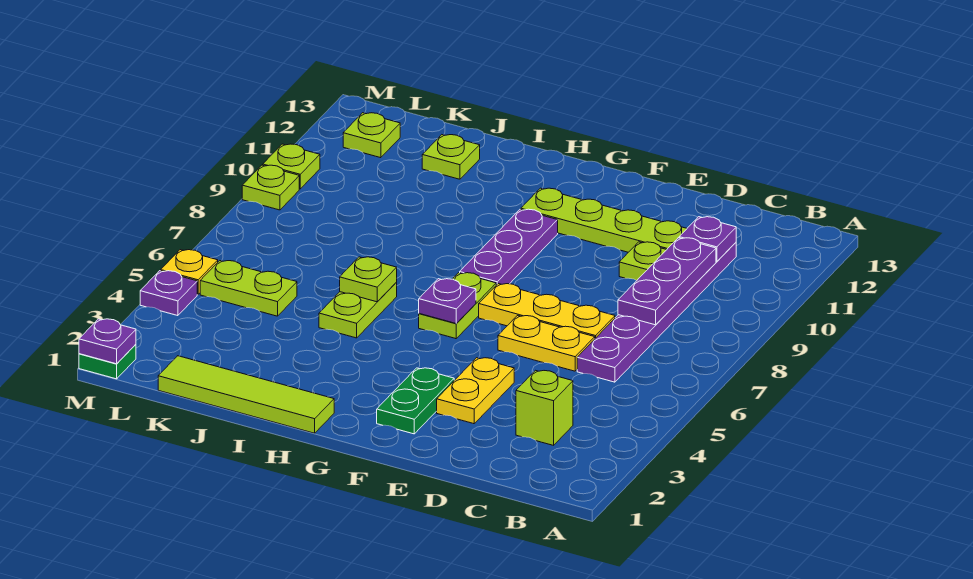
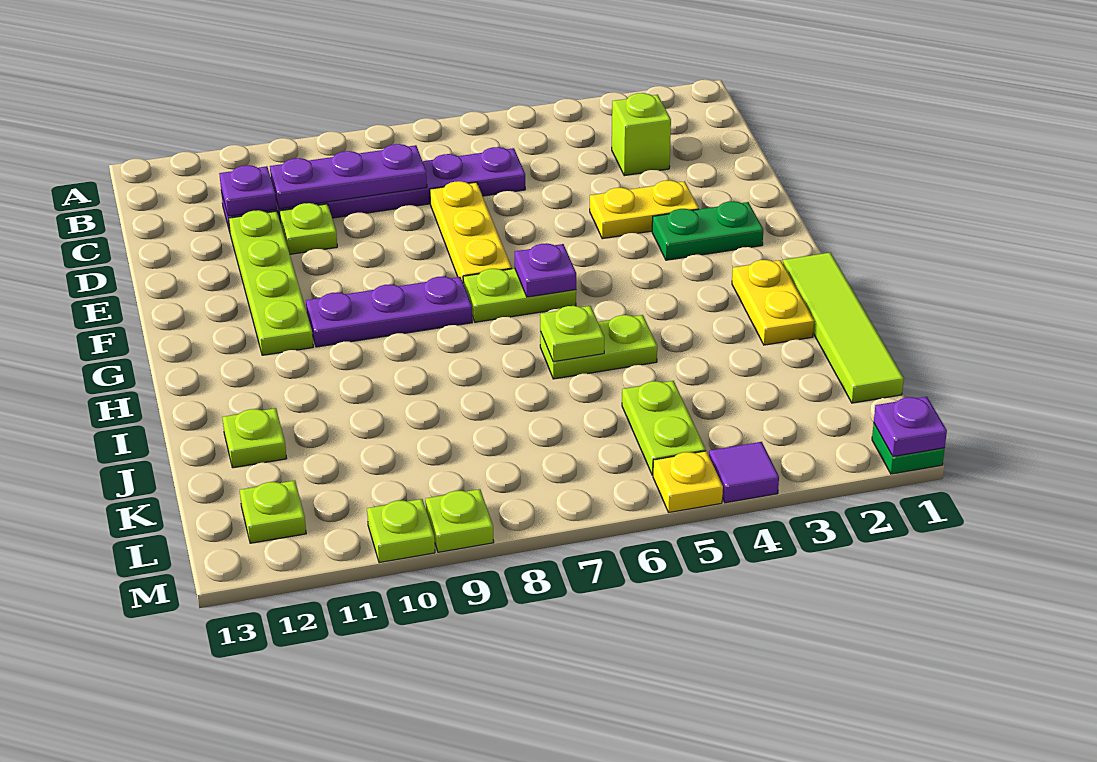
yellow 1x2 plate [498,316,595,371] -> yellow 1x2 plate moved to [732,260,814,345]
purple 1x1 plate [140,271,197,316] -> purple 1x1 tile [709,442,779,503]

